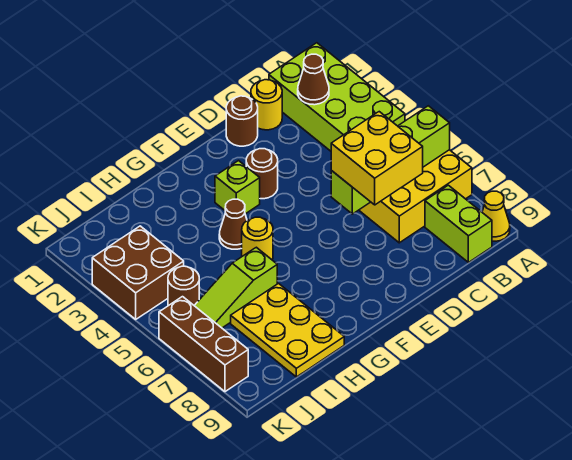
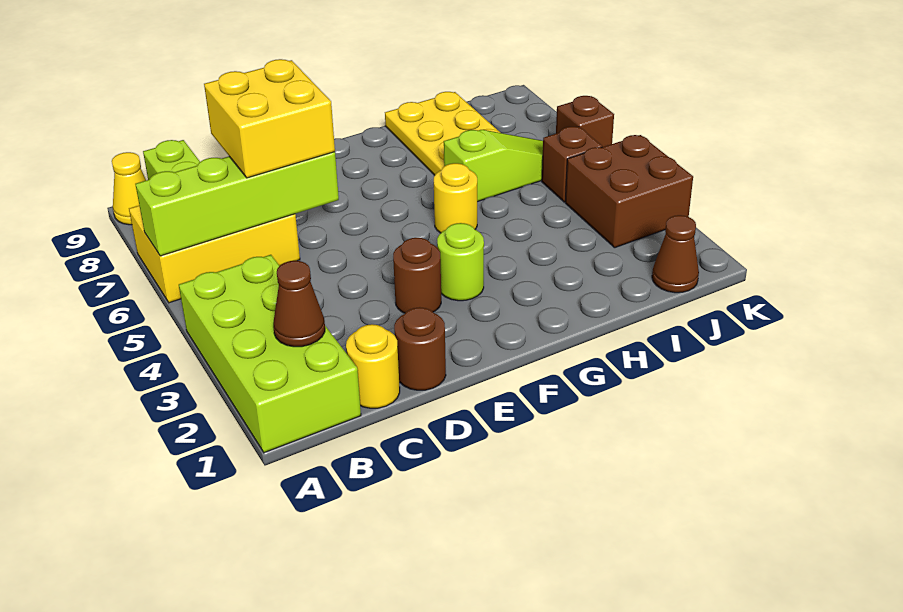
lime 1x1 brick [215,161,260,214] -> lime 1x1 round brick [437,223,484,301]
brown 1x1 cone [219,199,247,249] -> brown 1x1 cone moved to [652,215,699,293]
brown 1x1 round brick [168,266,199,306] -> brown 1x1 brick [542,127,602,202]
brown 1x3 brick [159,297,248,392] -> brown 1x1 brick [556,96,614,147]

